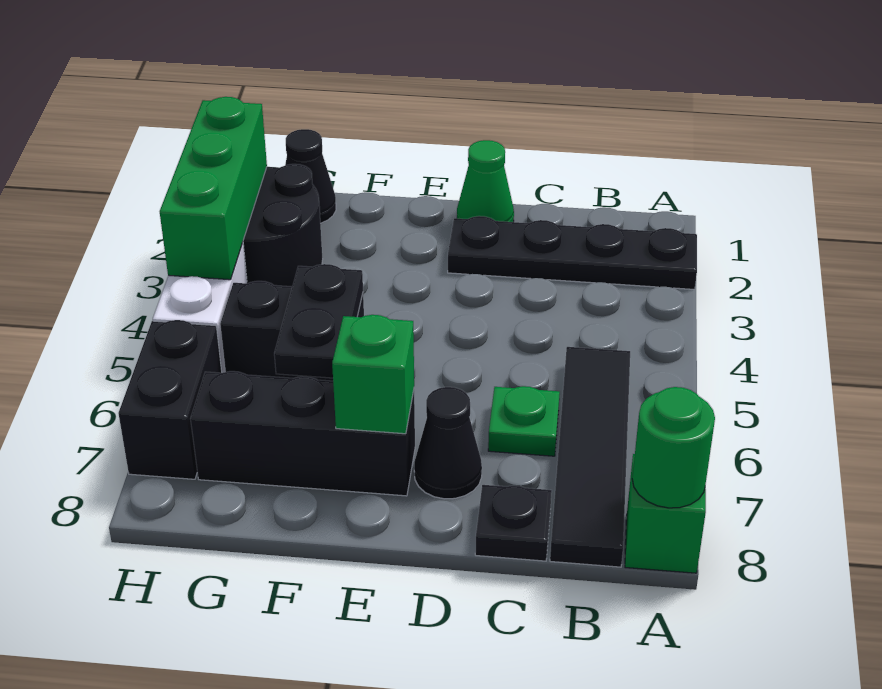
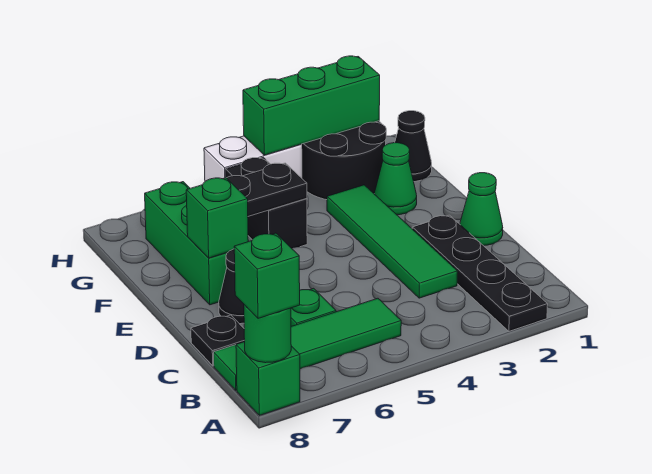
none -> green 1x1 brick [234,233,300,318]
black 1x4 tile [550,347,630,567] -> green 1x4 tile [214,298,401,390]
none -> green 1x4 tile [327,185,457,298]
black 1x3 brick [190,371,415,496] -> green 1x3 brick [145,182,228,305]
none -> green 1x1 cone [374,143,417,215]
black 1x2 brick [118,320,222,479] -> none

